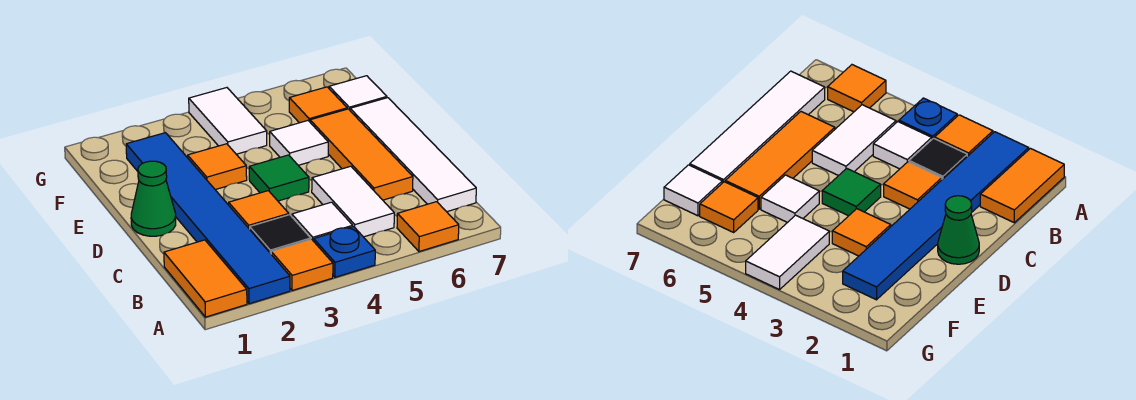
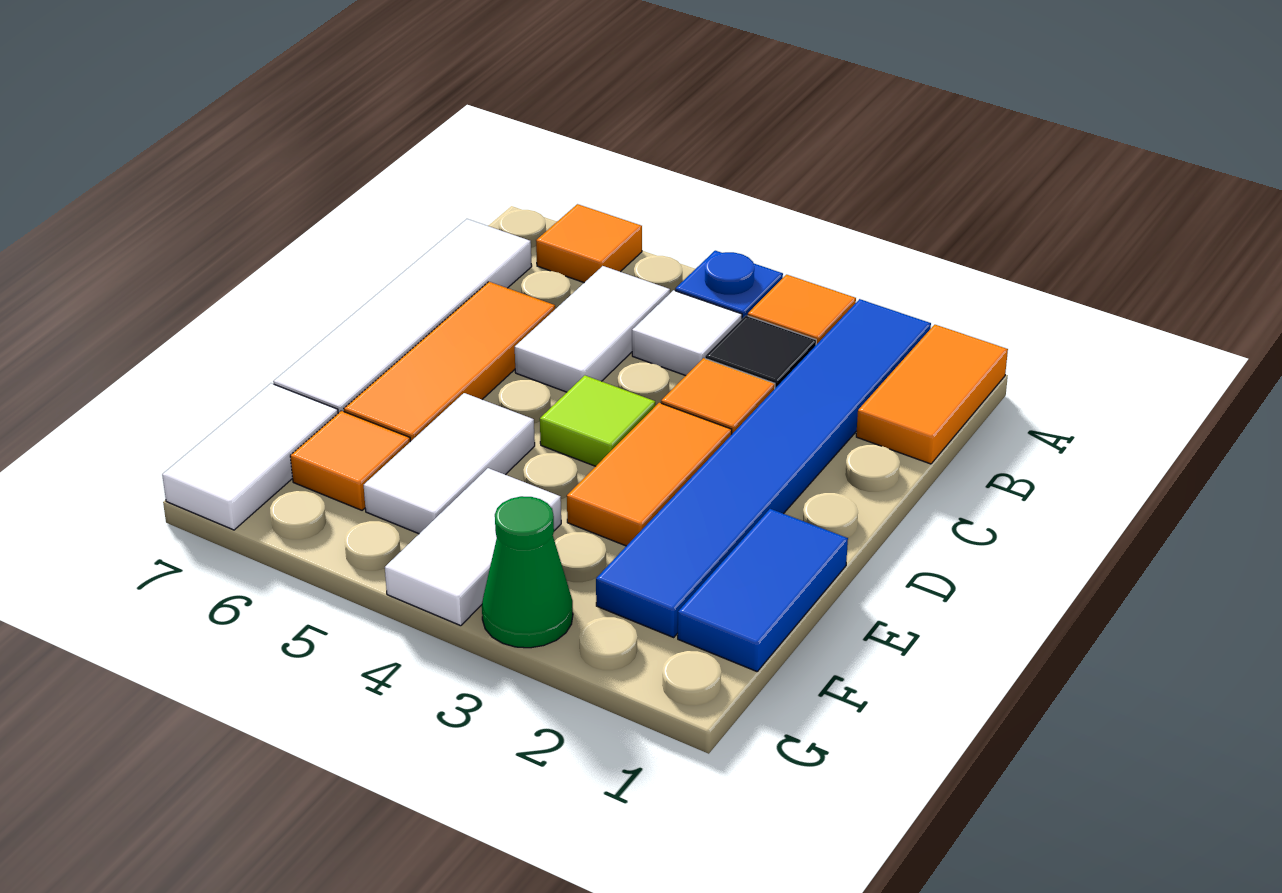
green 1x1 cone [131,161,176,236] -> green 1x1 cone moved to [482,496,573,648]
green 1x1 tile [249,155,309,201] -> lime 1x1 tile [540,375,655,466]
none -> blue 1x2 tile [678,509,848,671]
orange 1x1 tile [188,144,247,190] -> orange 1x2 tile [567,403,732,546]
white 1x1 tile [270,121,328,165] -> white 1x2 tile [364,393,535,534]
white 1x1 tile [329,76,387,110] -> white 1x2 tile [162,383,338,530]

